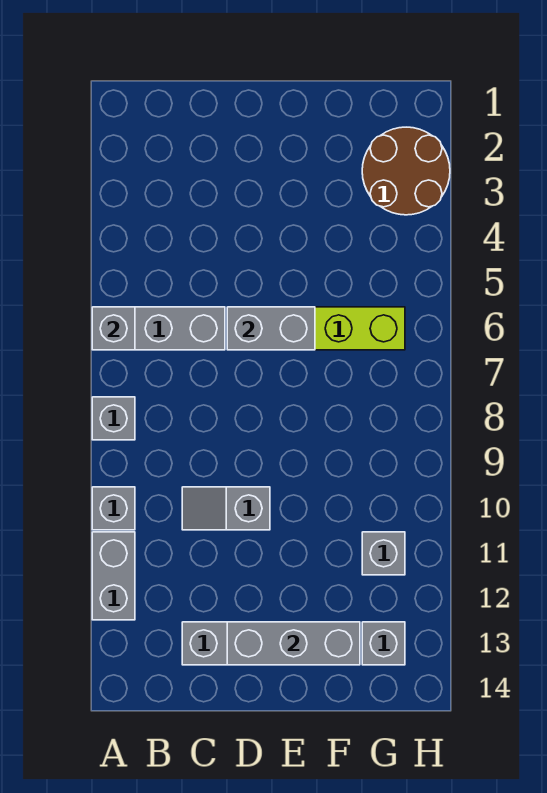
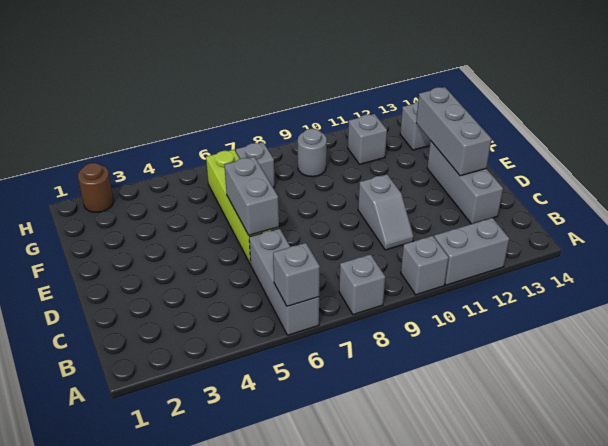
brown 2x2 round brick [362,127,450,215] -> brown 1x1 round brick [78,163,114,212]
none -> grey 1x1 brick [236,142,275,188]
none -> grey 1x1 round brick [298,129,327,177]

